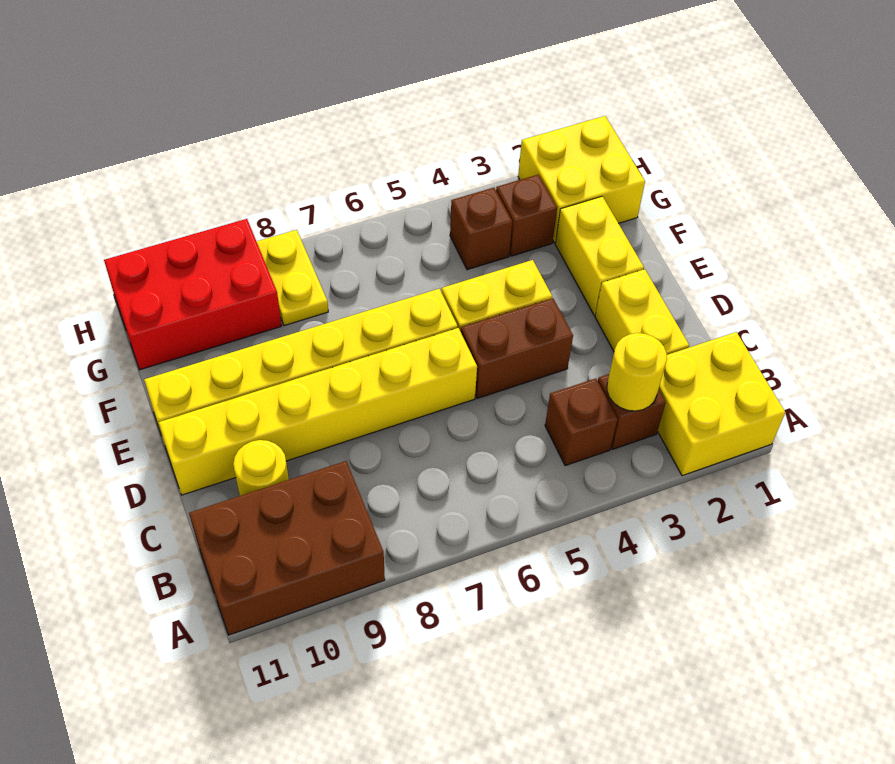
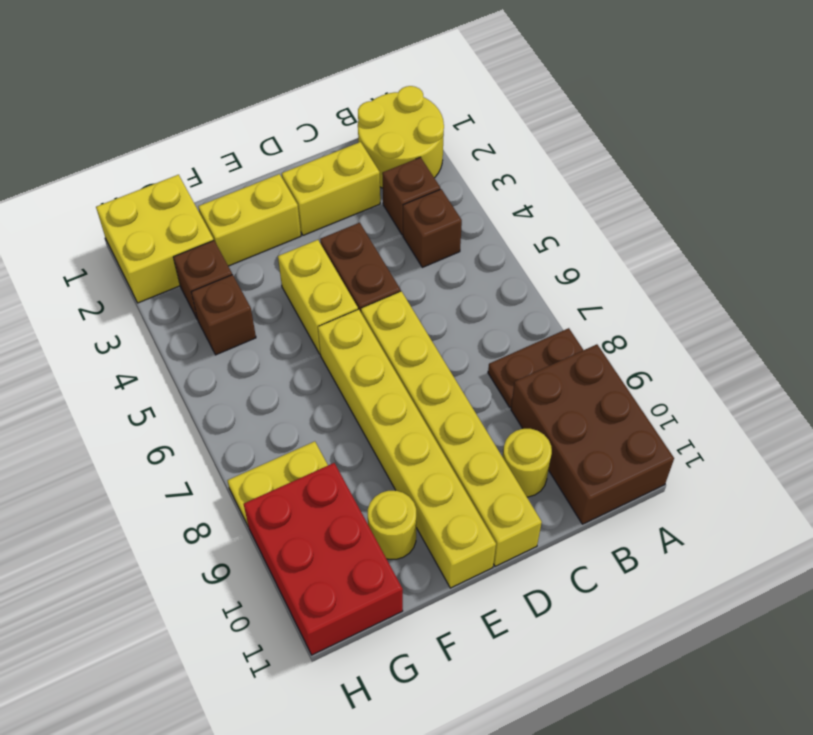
yellow 2x2 brick [658,332,785,476] -> yellow 2x2 round brick [358,86,444,188]
none -> brown 1x2 plate [488,328,583,407]
yellow 1x1 round brick [607,333,667,411] -> yellow 1x1 round brick moved to [368,491,416,559]

